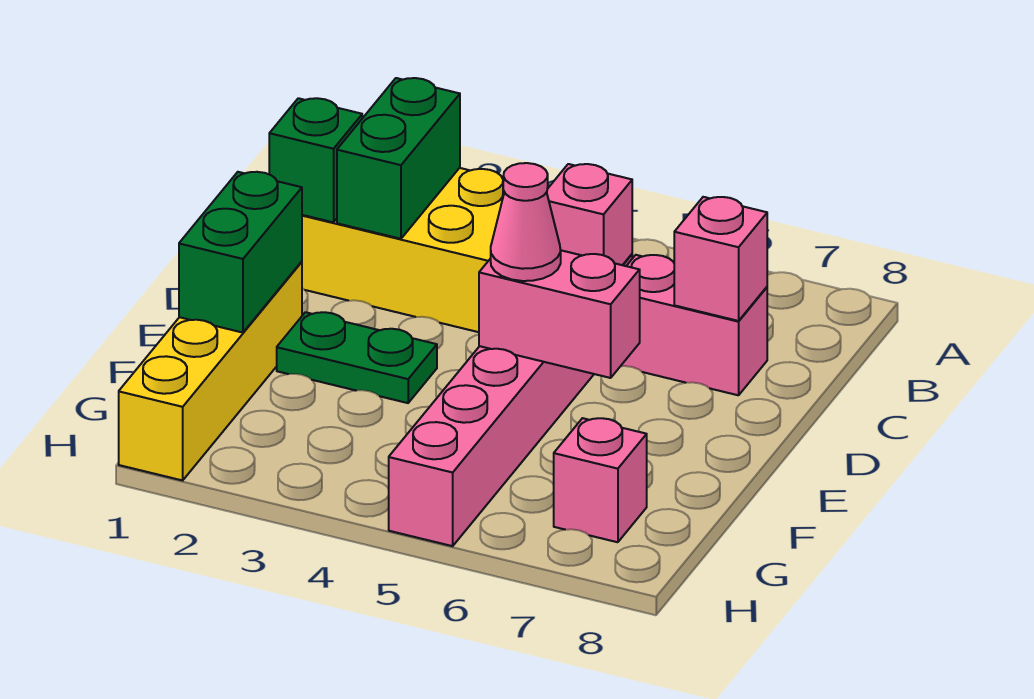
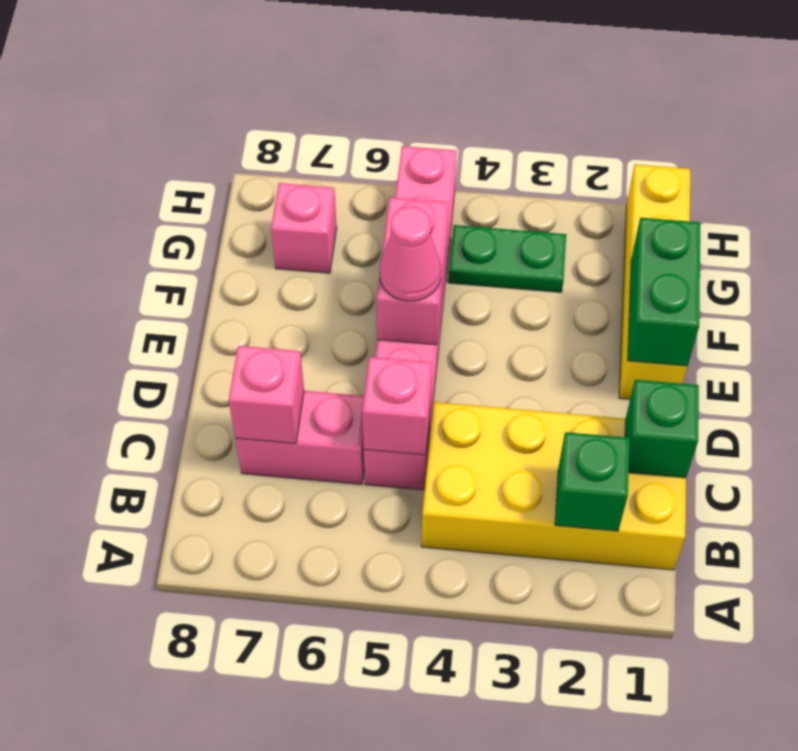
green 1x2 brick [337,78,460,239] -> green 1x1 brick [555,432,630,531]
green 1x2 plate [277,312,437,403] -> green 1x2 plate moved to [448,225,566,292]
pink 1x2 brick [479,250,640,378] -> pink 1x2 brick turned to [377,197,449,345]

